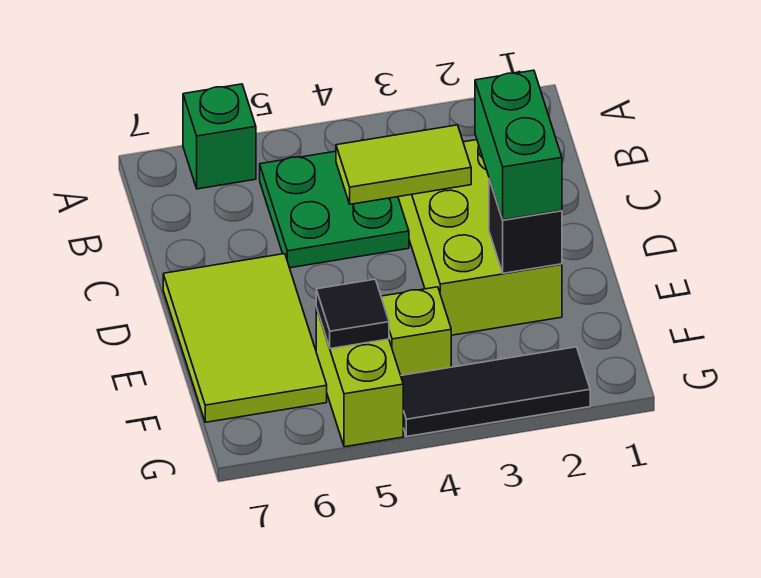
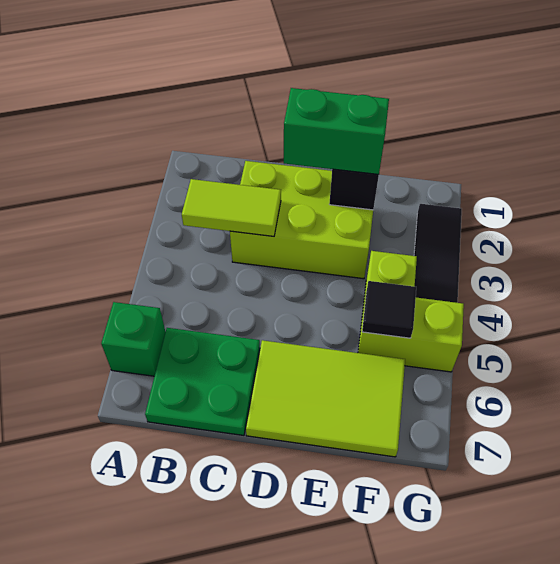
green 2x2 plate [260,151,409,268] -> green 2x2 plate moved to [145,328,260,435]
lime 1x2 tile [336,125,471,204] -> lime 1x2 tile turned to [182,179,281,236]

